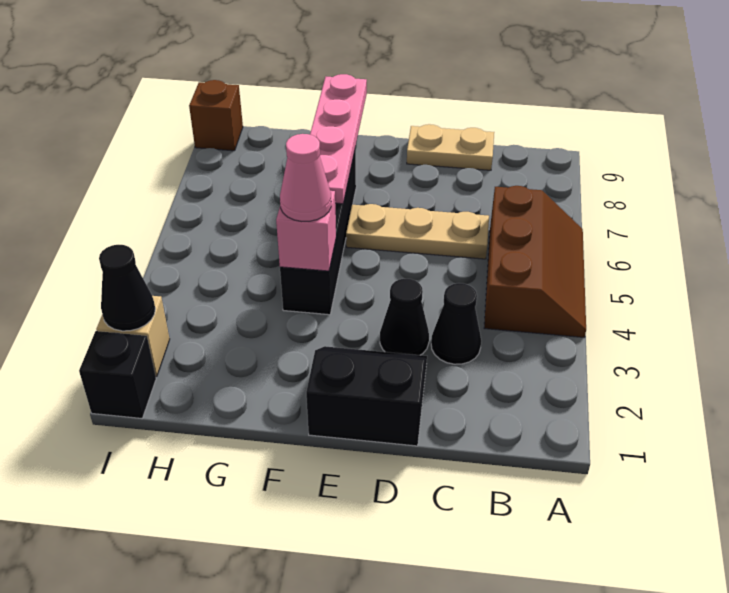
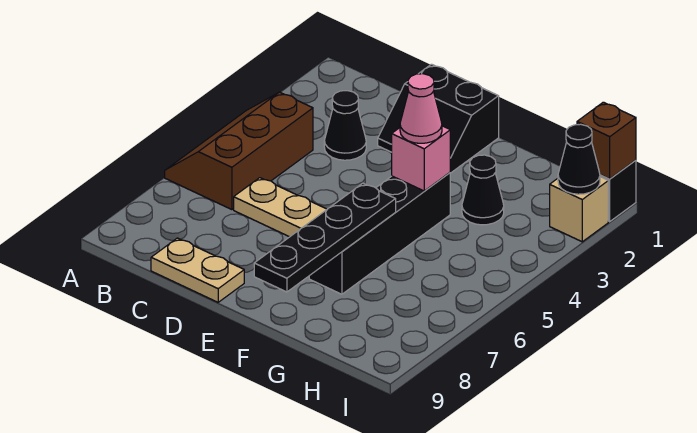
black 1x1 cone [380,279,429,355] -> black 1x1 cone moved to [462,155,504,225]
pink 1x4 plate [310,74,367,204] -> black 1x4 plate [254,183,396,292]
brown 1x1 brick [189,80,243,151] -> brown 1x1 brick moved to [577,102,636,179]

